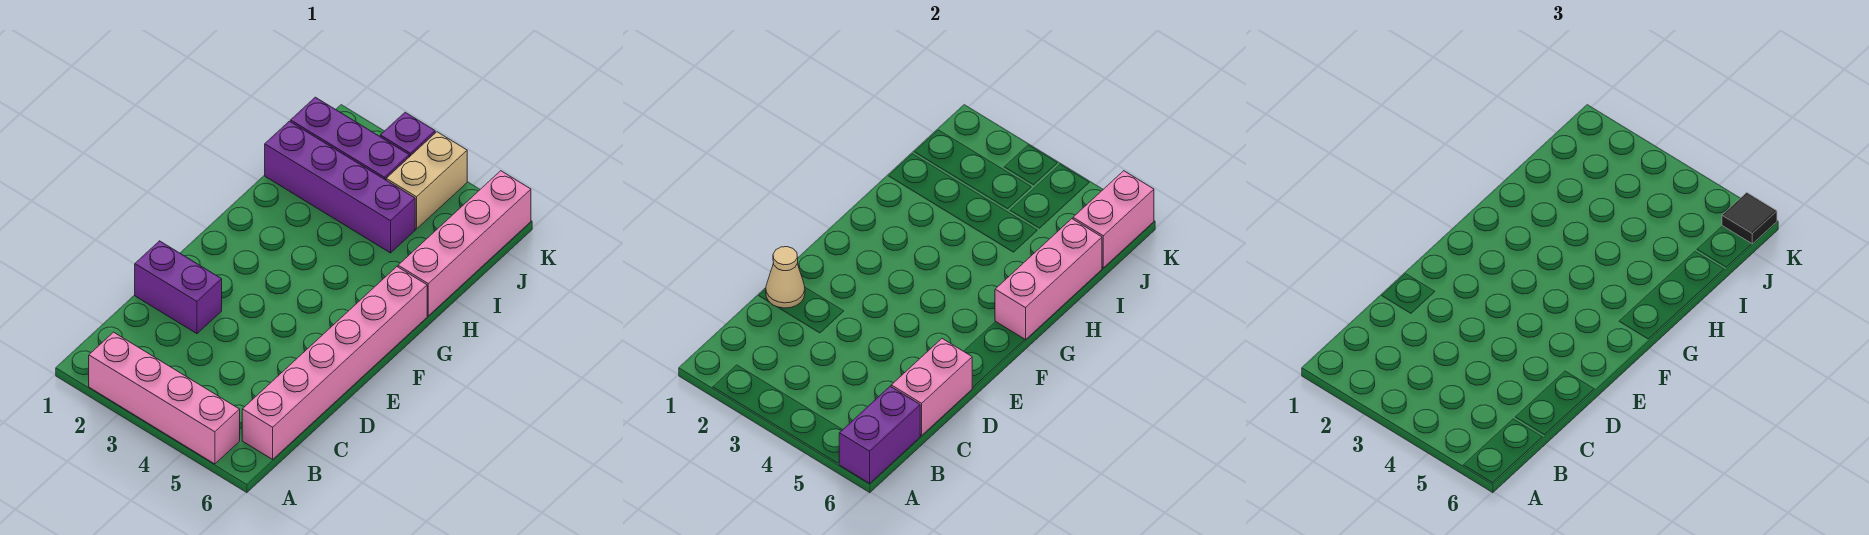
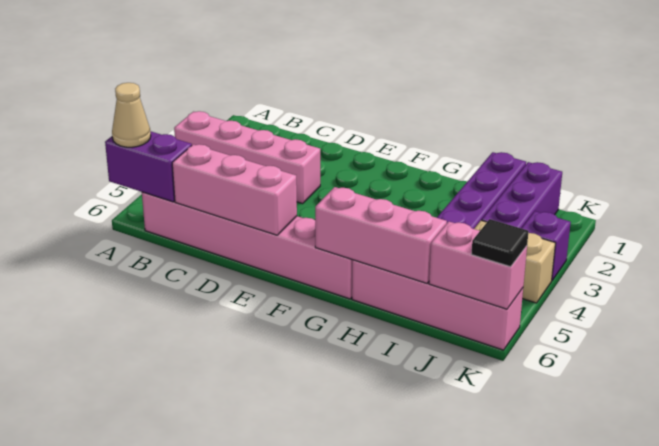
pink 1x4 brick [89,332,240,464] -> pink 1x4 brick turned to [174,111,320,204]
pink 1x2 brick [891,339,972,435] -> pink 1x3 brick [172,144,297,235]
purple 1x2 brick [135,241,222,334] -> none
tan 1x1 cone [766,247,805,308] -> tan 1x1 cone moved to [112,83,151,147]

